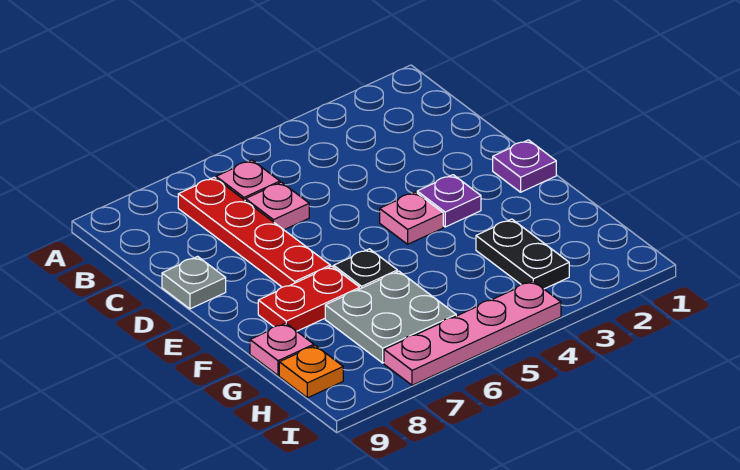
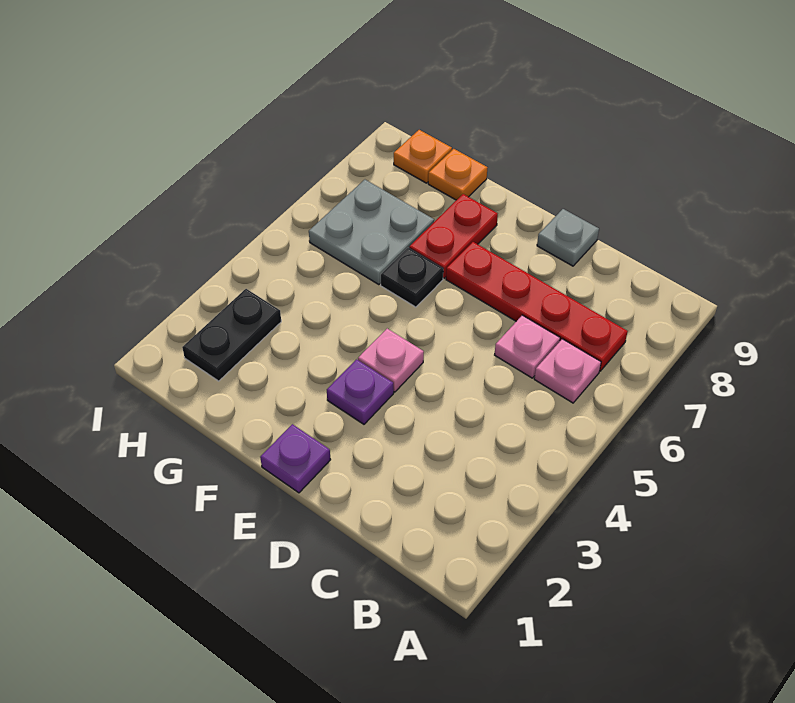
black 1x2 plate [476,219,569,289] -> black 1x2 plate turned to [182,289,281,381]
pink 1x1 plate [250,323,314,376] -> orange 1x1 plate [428,149,487,200]
pink 1x4 plate [384,281,561,385] -> none

